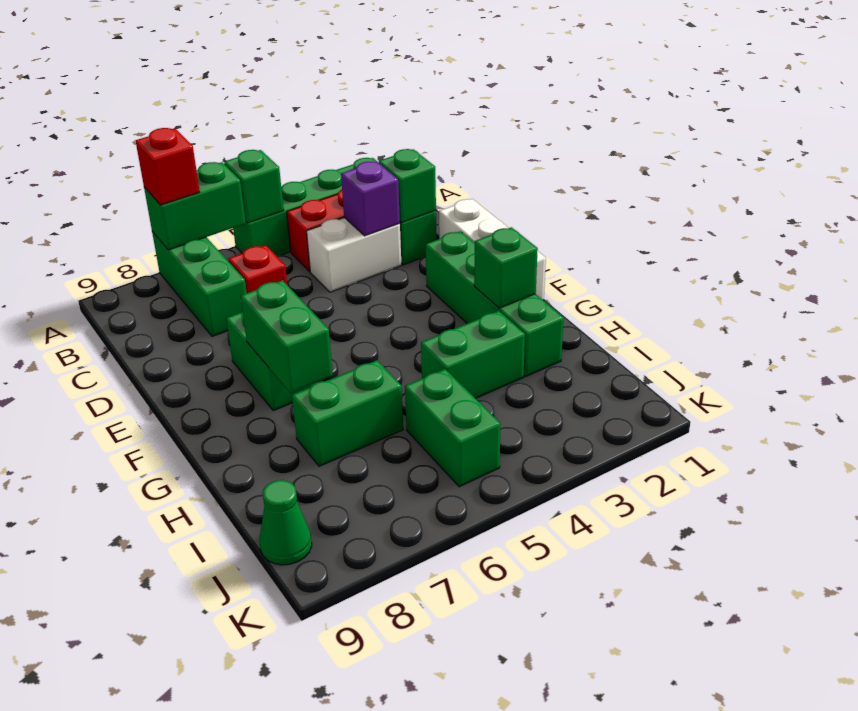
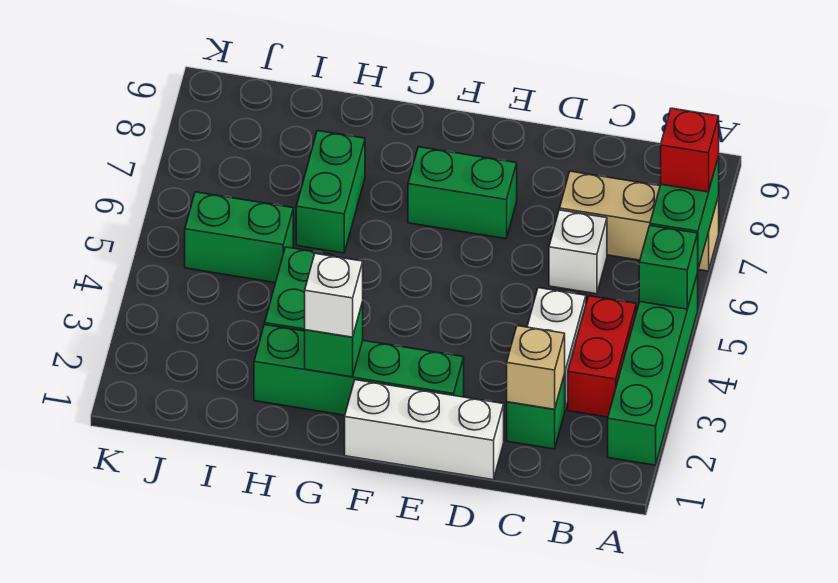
green 1x3 brick [152,232,247,336] -> tan 1x3 brick [559,171,719,271]
green 1x1 brick [378,149,436,223] -> tan 1x1 brick [507,326,565,409]
purple 1x1 brick [341,162,400,236] -> none
red 1x1 brick [228,245,287,293] -> white 1x1 brick [549,210,607,294]
green 1x2 brick [241,280,333,393] -> none
none -> white 1x1 brick [305,254,363,337]
green 1x1 cone [260,480,312,565] -> none

